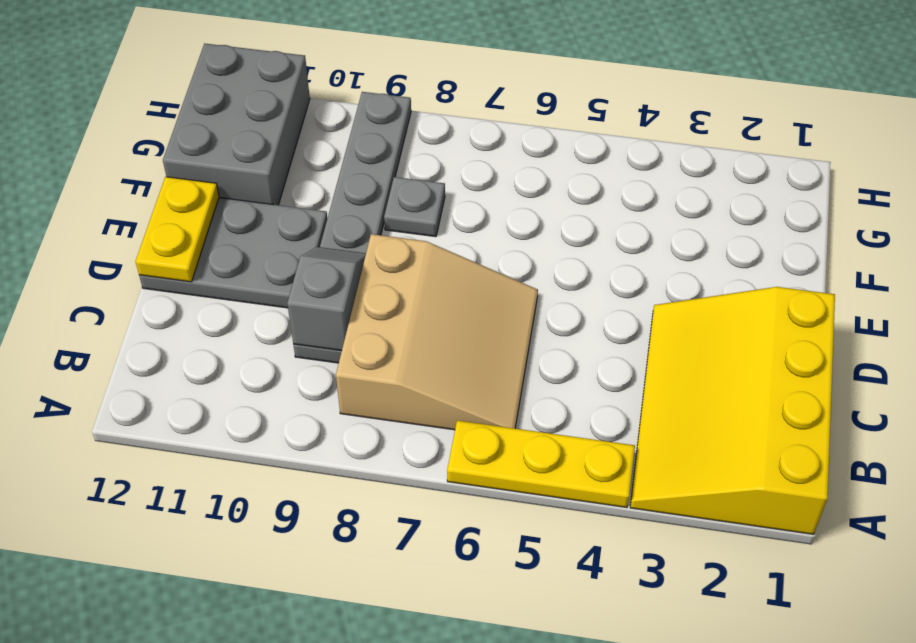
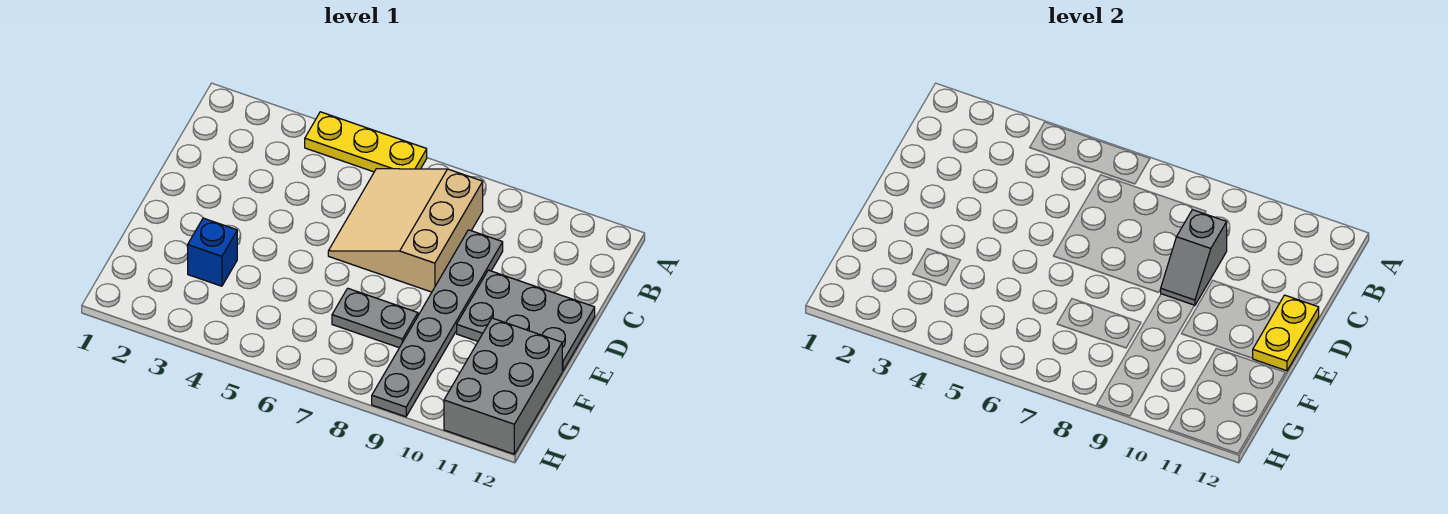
yellow 3x4 slope [630,287,835,534] -> none
none -> blue 1x1 brick [188,218,237,286]
grey 1x1 plate [384,177,445,237] -> grey 1x2 plate [332,288,418,348]

